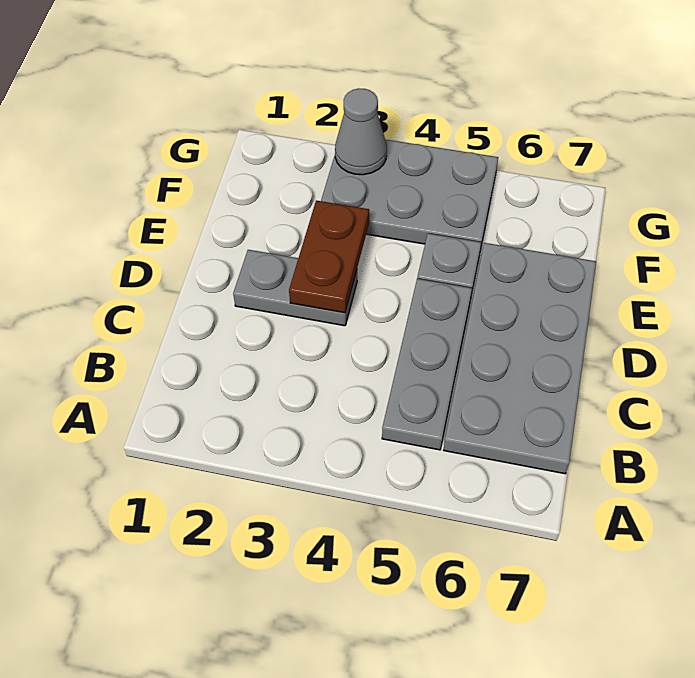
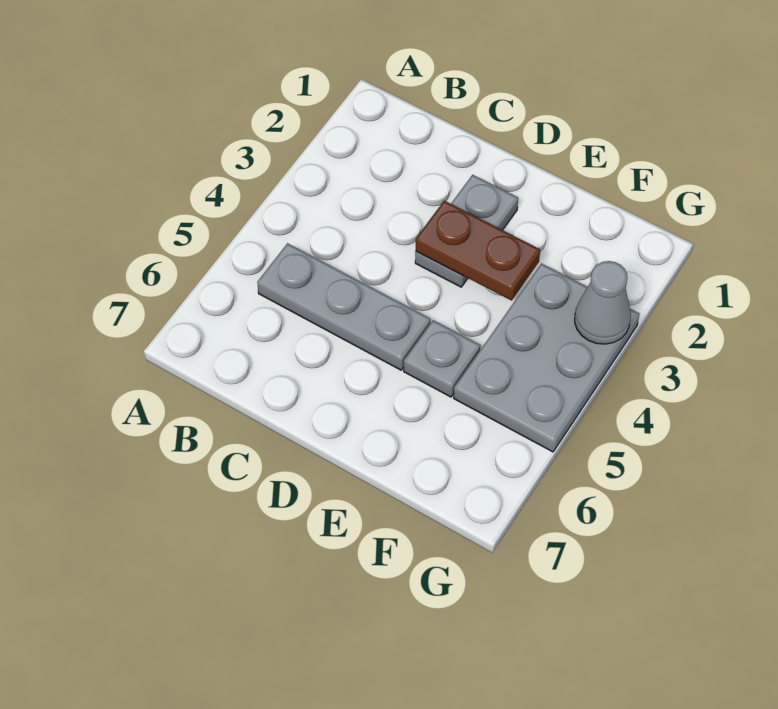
grey 2x4 plate [444,243,596,474] -> none

